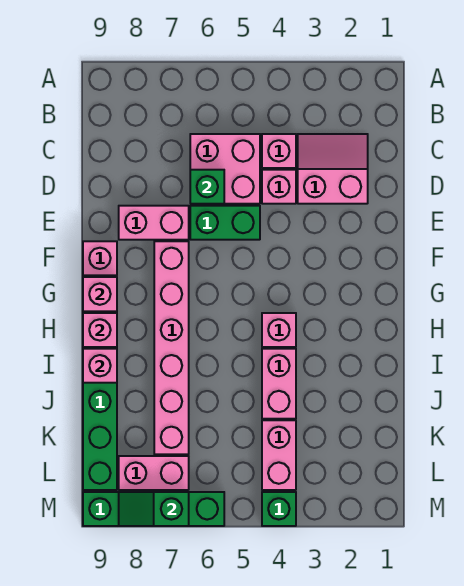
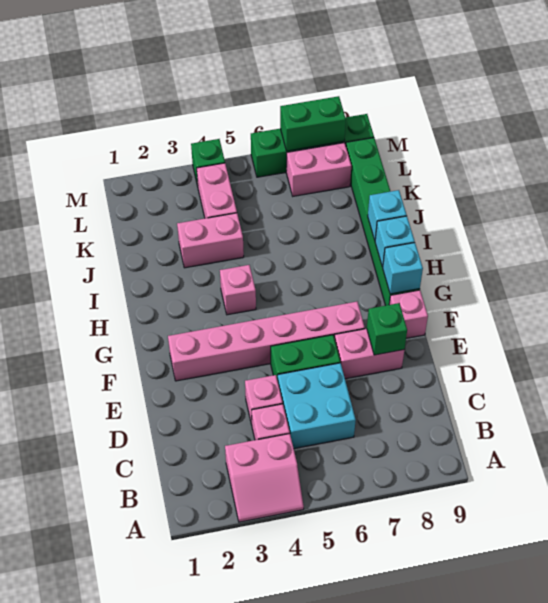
pink 2x2 slope [298,134,368,204] -> pink 2x2 slope moved to [225,434,304,522]
pink 2x2 brick [190,134,260,204] -> cyan 2x2 brick [278,363,356,449]
green 1x1 brick [190,170,224,204] -> green 1x1 brick moved to [366,303,407,355]
pink 1x6 brick [154,241,189,454] -> pink 1x6 brick turned to [168,302,365,381]
pink 1x1 brick [83,277,117,311] -> cyan 1x1 brick [383,243,423,294]
pink 1x1 brick [83,313,117,347] -> cyan 1x1 brick [375,216,415,267]
pink 1x2 brick [262,349,296,419] -> pink 1x2 brick turned to [177,213,244,268]
pink 1x1 brick [83,349,117,383] -> cyan 1x1 brick [368,190,407,240]
green 1x2 slope [119,492,189,526] -> green 1x2 brick [280,96,346,151]

